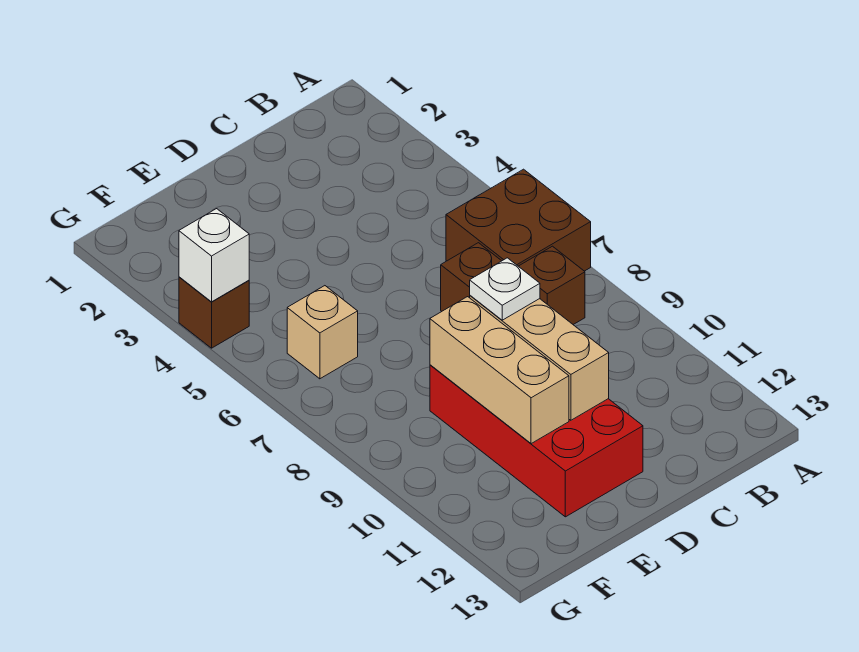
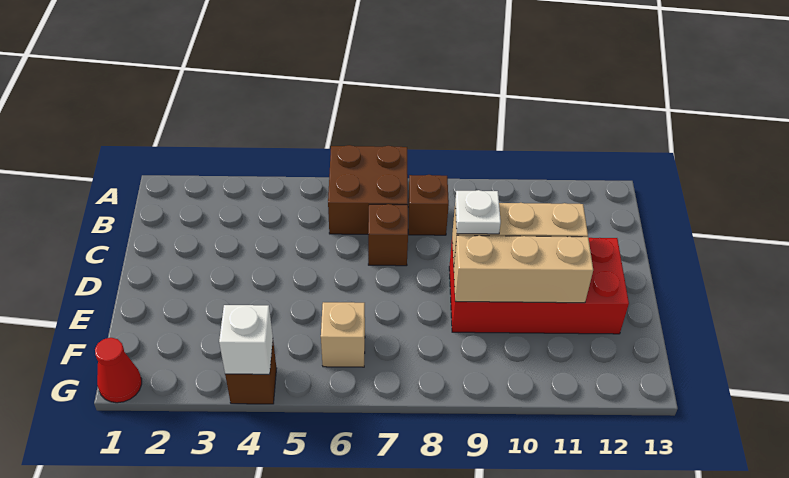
none -> red 1x1 cone [95,338,142,403]

